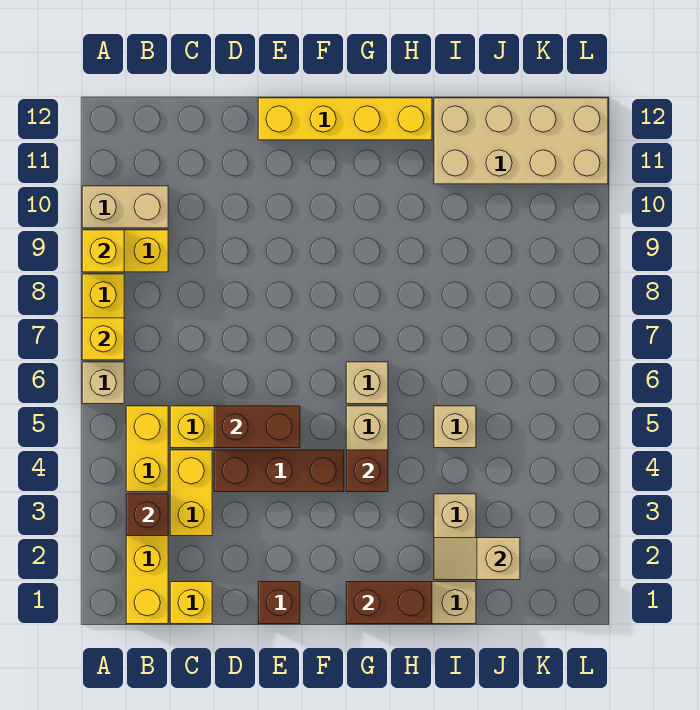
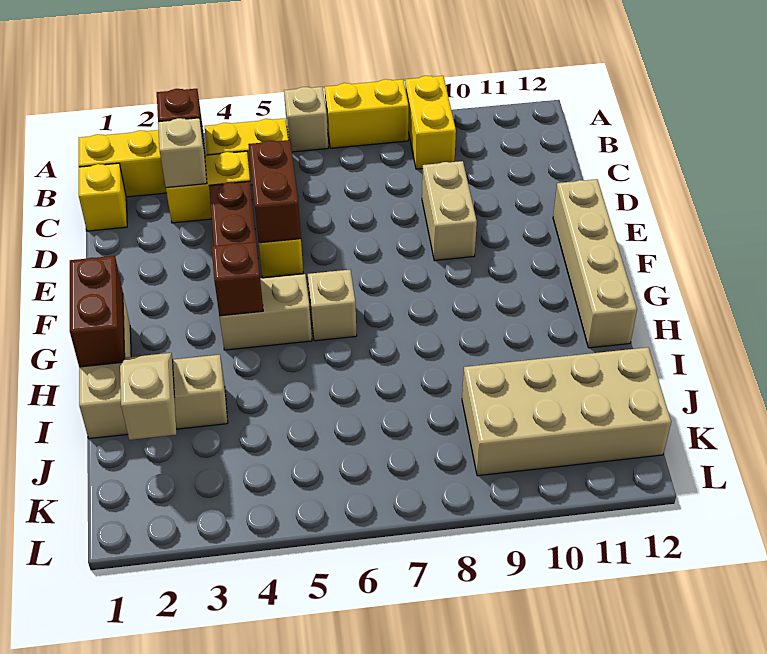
yellow 1x1 brick [82,318,124,360] -> none
yellow 1x1 brick [82,230,124,272] -> none
tan 1x2 brick [82,186,168,228] -> tan 1x2 brick moved to [422,161,477,261]
brown 1x1 brick [258,582,300,624] -> none
yellow 1x4 brick [258,98,432,140] -> tan 1x4 brick [553,179,637,348]
tan 1x1 brick [434,406,476,448] -> tan 1x1 brick moved to [158,118,207,188]
tan 2x4 brick [434,98,608,184] -> tan 2x4 brick turned to [462,347,671,476]

